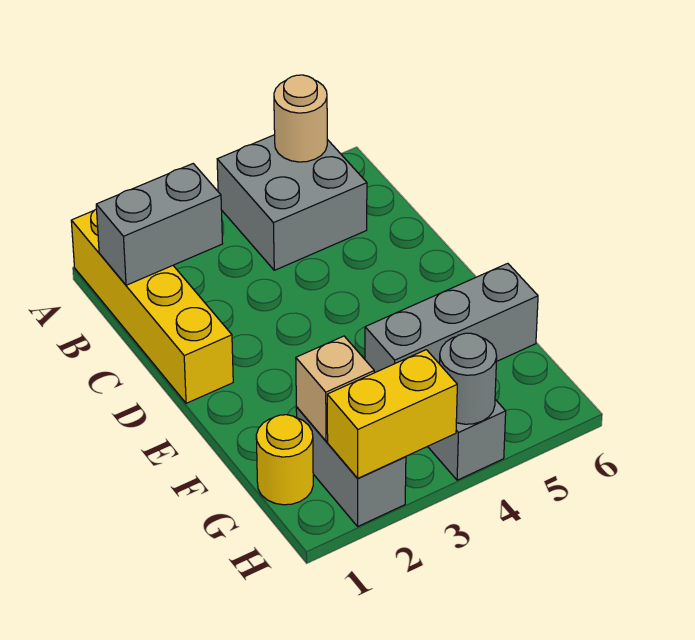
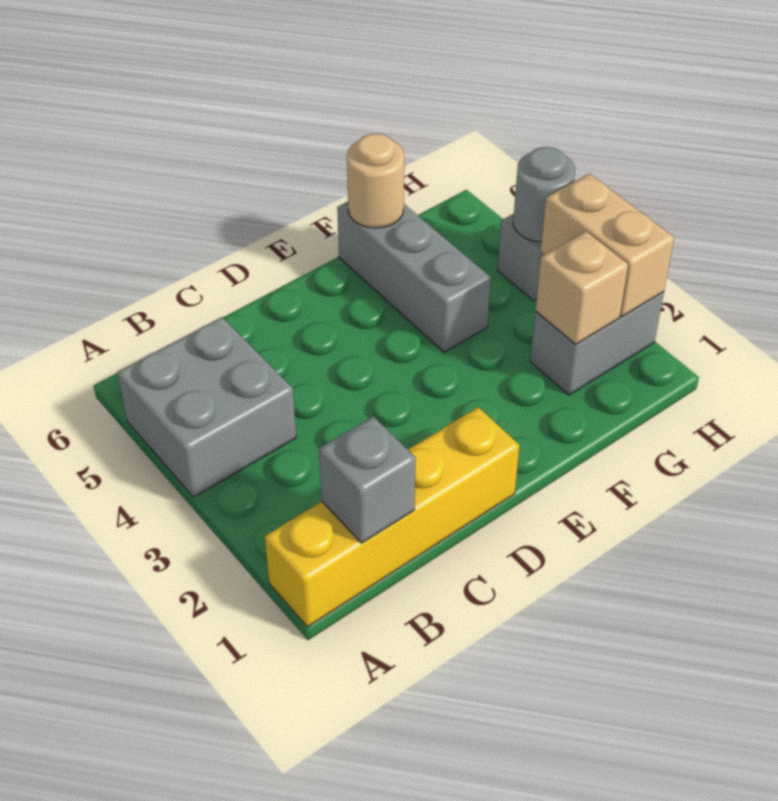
tan 1x1 round brick [274,75,327,162] -> tan 1x1 round brick moved to [347,134,404,228]
grey 1x2 brick [96,164,223,285] -> grey 1x1 brick [319,416,416,543]
yellow 1x1 round brick [256,415,313,505] -> none
yellow 1x2 brick [327,350,457,478] -> tan 1x2 brick [541,174,674,317]

